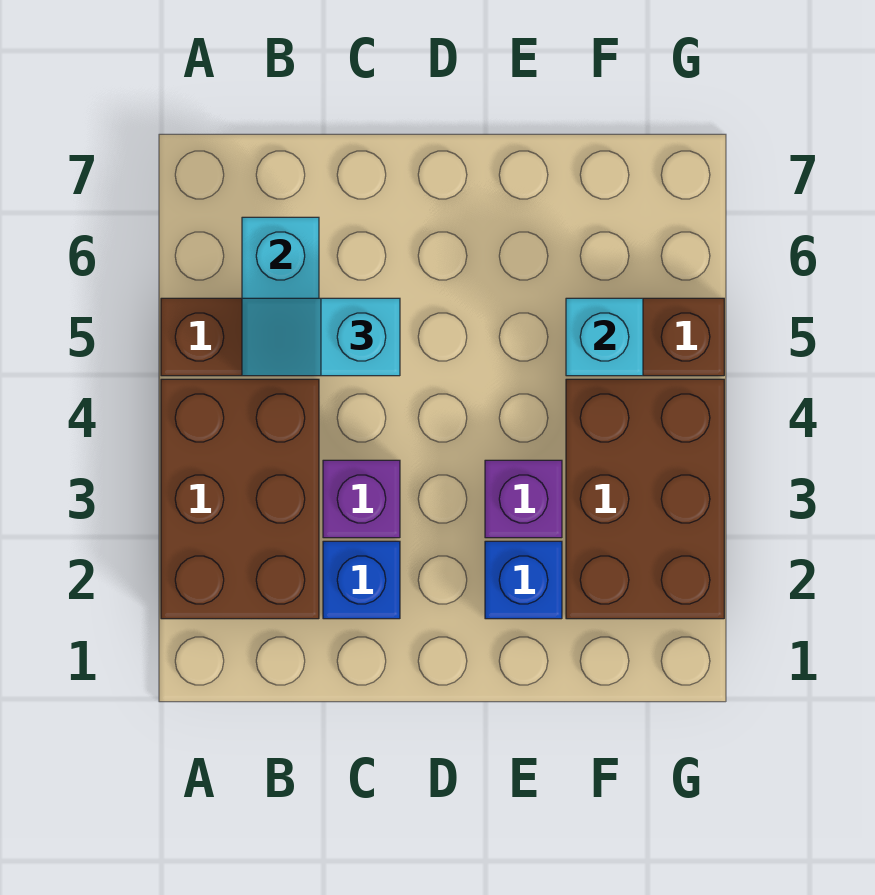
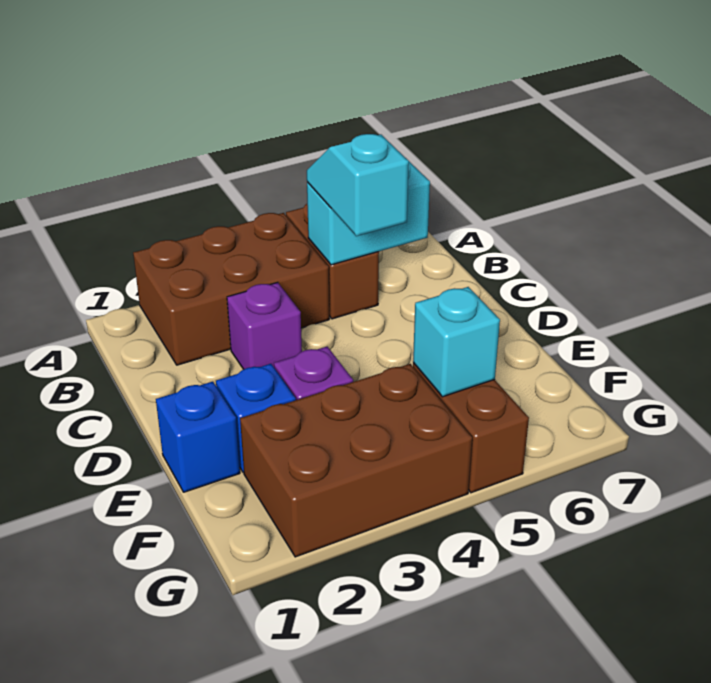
blue 1x1 brick [323,541,400,619] -> blue 1x1 brick moved to [156,382,240,492]

